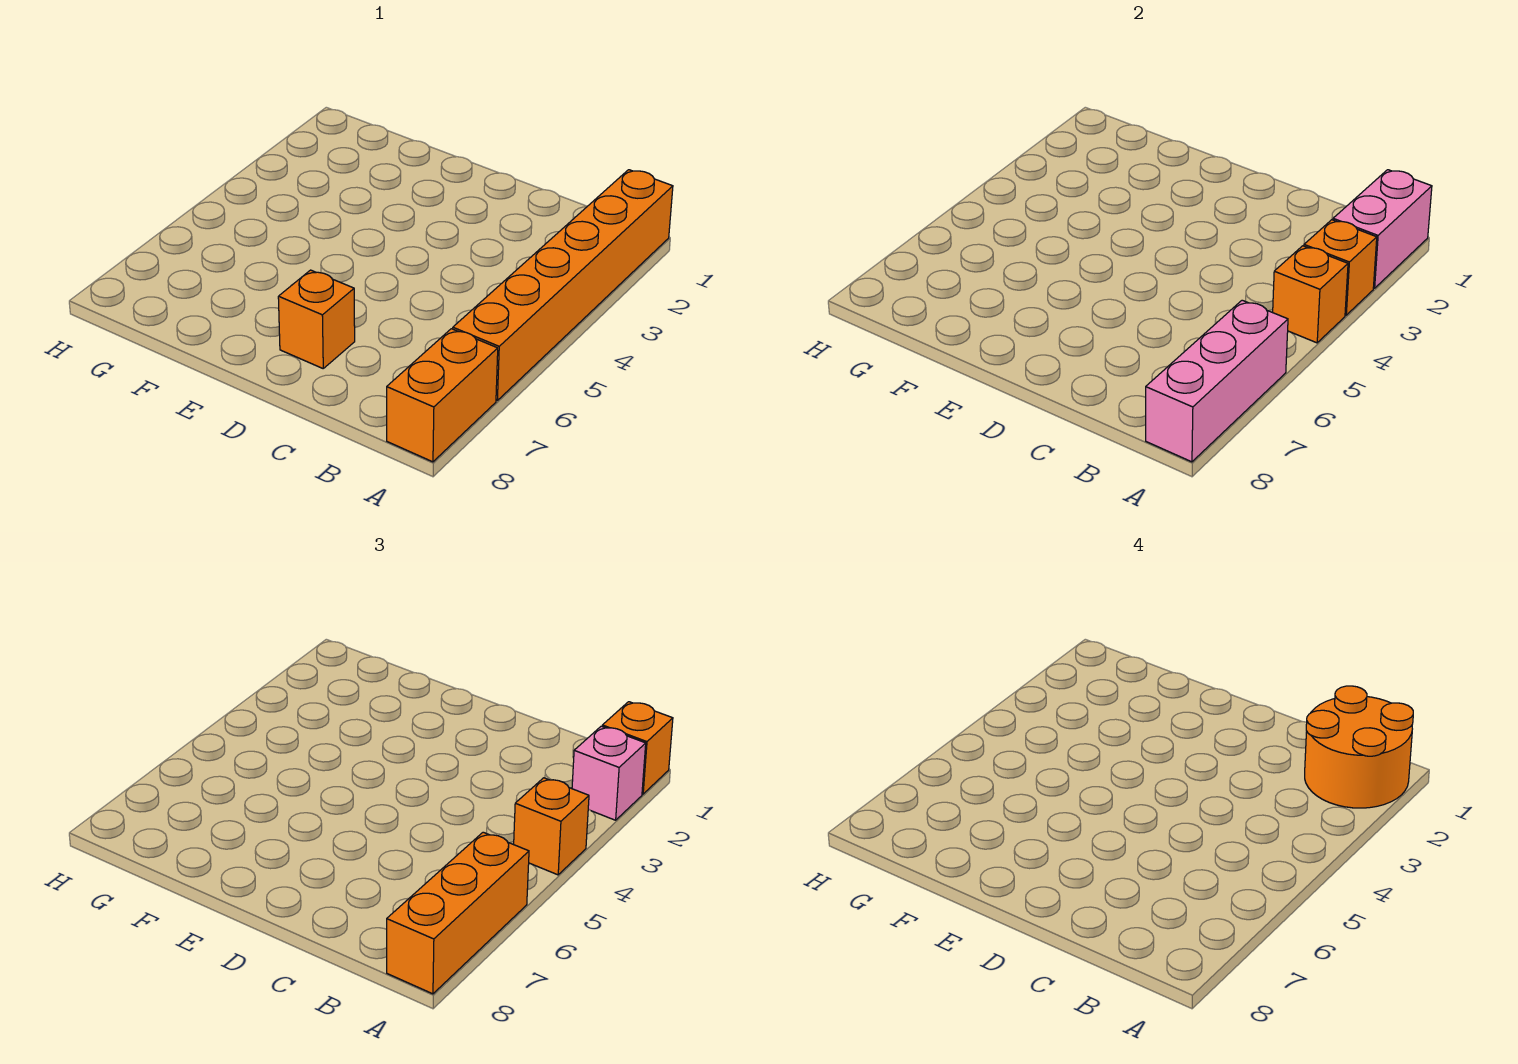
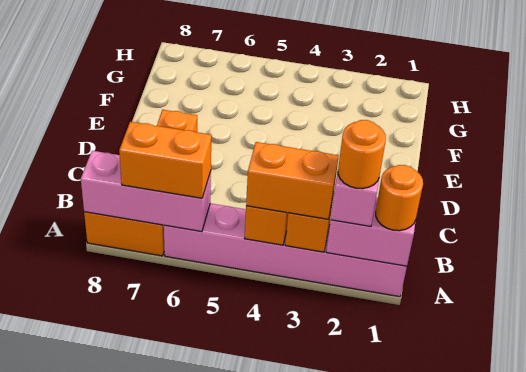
orange 1x6 brick [453,170,673,400] -> pink 1x6 brick [164,203,407,297]
orange 1x1 brick [602,702,673,794] -> orange 1x1 round brick [376,165,423,231]
orange 2x2 round brick [1305,686,1413,808] -> orange 1x1 round brick [338,120,386,189]
orange 1x1 brick [514,778,589,875] -> orange 1x2 brick [246,142,339,219]
orange 1x3 brick [387,832,529,994] -> orange 1x2 brick [119,122,211,198]

